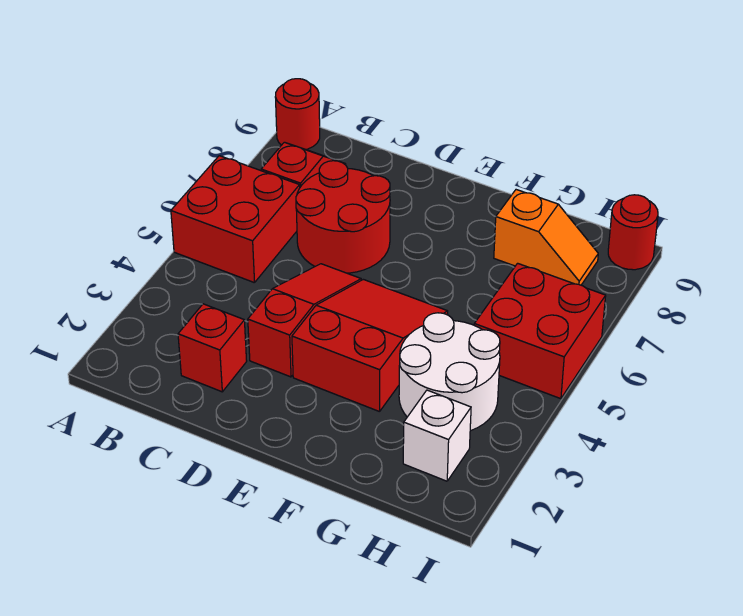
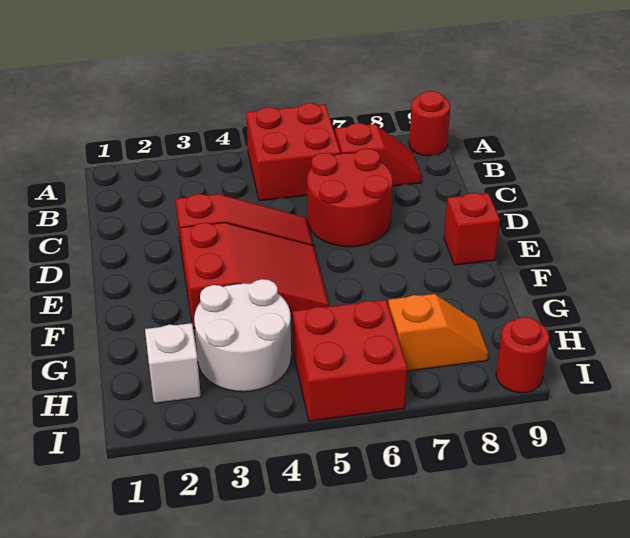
red 1x1 brick [178,304,247,392] -> red 1x1 brick moved to [444,193,500,265]
orange 1x2 slope [494,190,598,285] -> orange 1x2 slope turned to [388,294,489,371]

